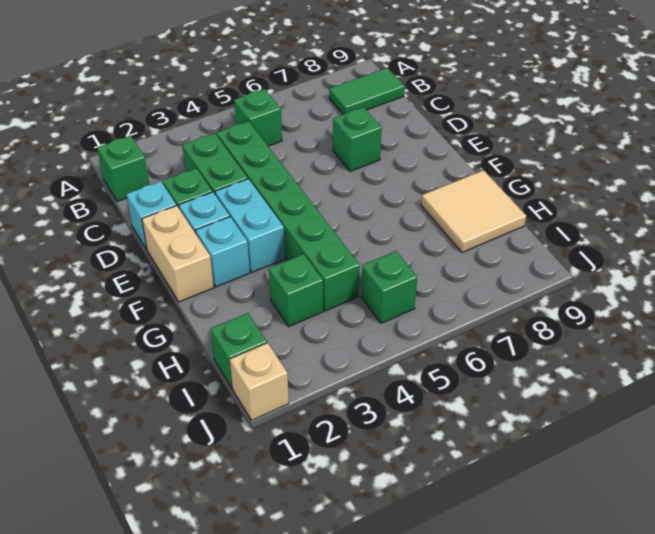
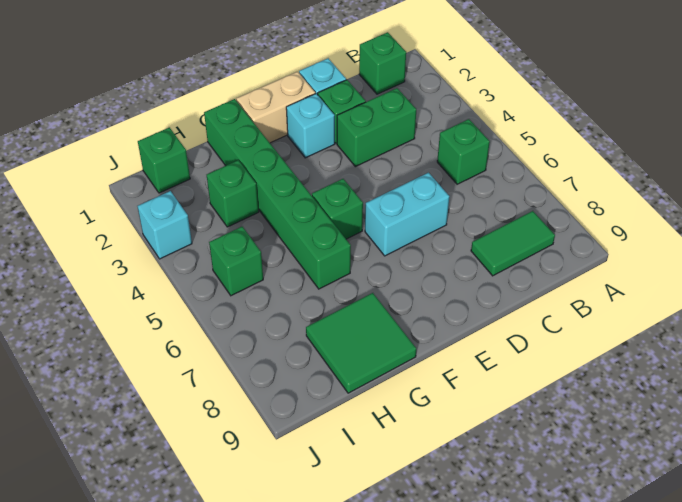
green 1x2 tile [329,68,404,114] -> green 1x2 tile turned to [471,211,555,276]
green 1x6 brick [217,121,360,311] -> green 1x6 brick turned to [204,99,351,289]
green 1x1 brick [333,107,382,171] -> green 1x1 brick moved to [312,179,363,239]
cyan 1x2 brick [215,179,285,272] -> cyan 1x2 brick moved to [365,173,449,256]
cyan 1x1 brick [196,217,250,287] -> cyan 1x1 brick moved to [138,191,192,259]
tan 2x2 tile [421,170,526,252] -> green 2x2 tile [306,293,416,393]
tan 1x1 brick [230,343,289,420] -> none

